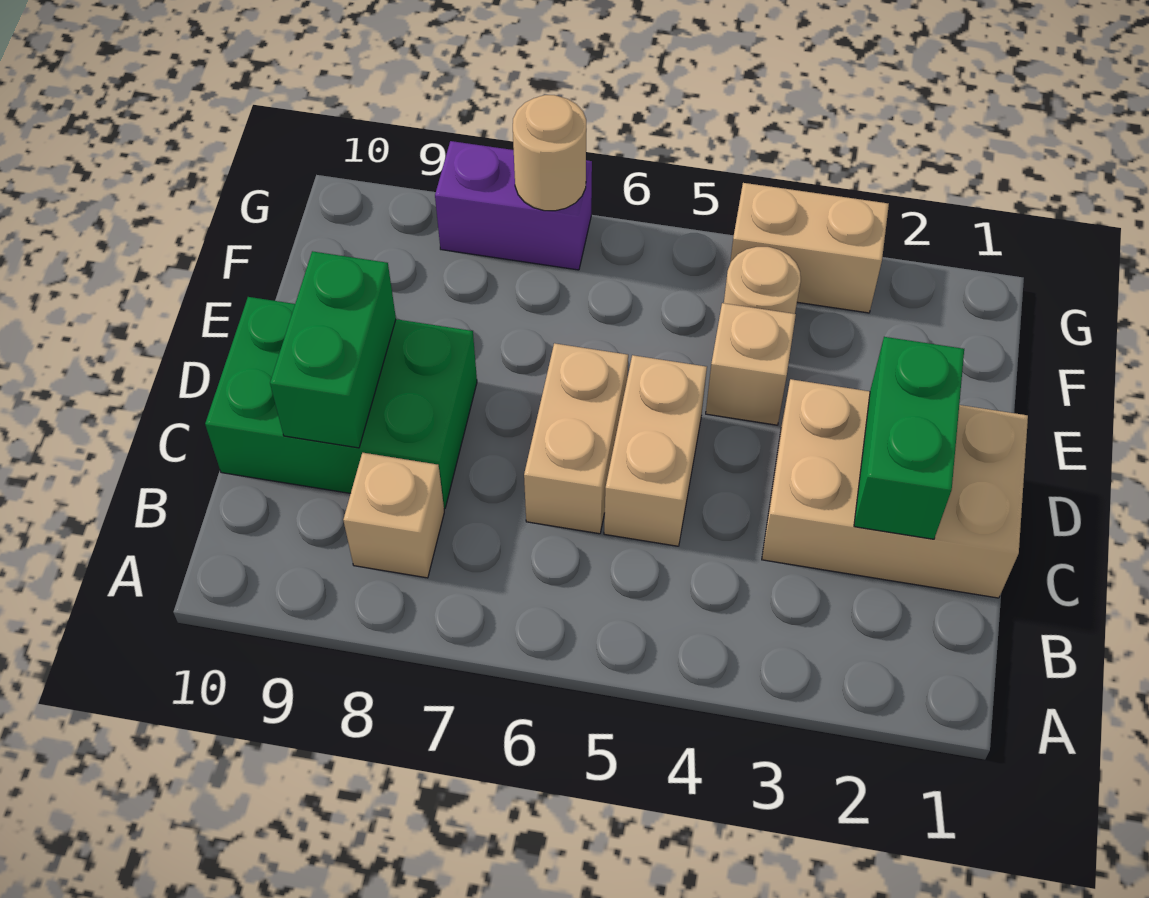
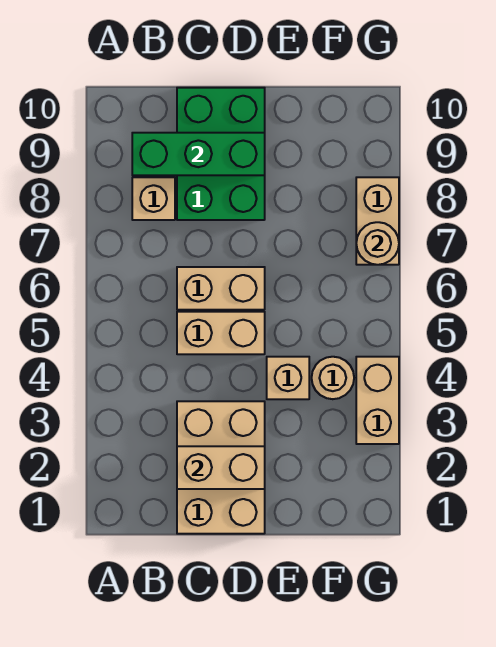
green 1x2 brick [854,337,964,539] -> tan 1x2 brick [177,446,265,489]
green 1x2 brick [270,251,396,448] -> green 1x3 brick [132,133,265,175]
purple 1x2 brick [435,141,592,270] -> tan 1x2 brick [356,177,399,265]

